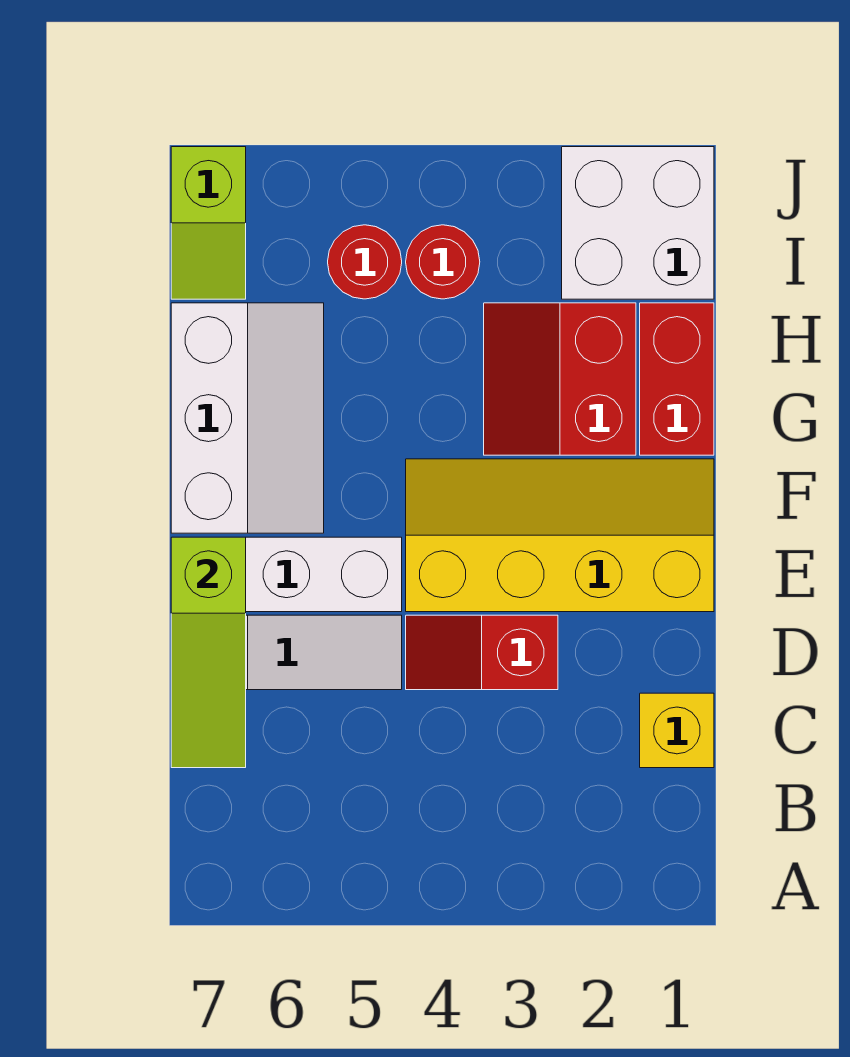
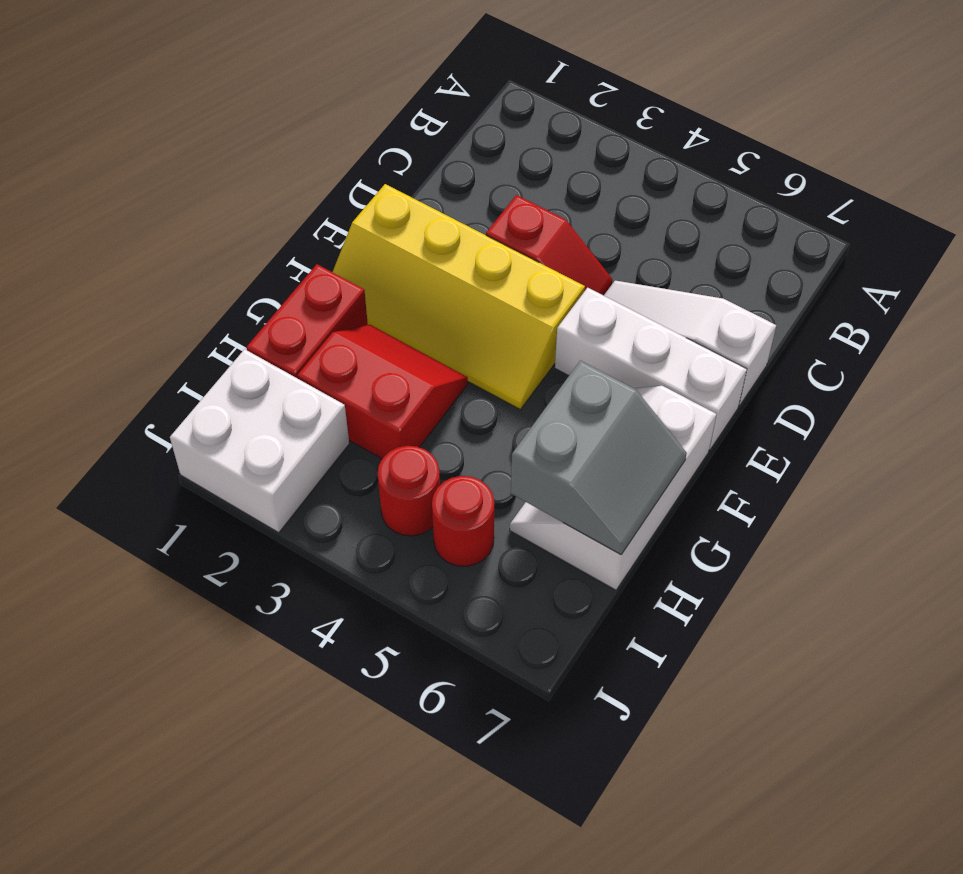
yellow 1x1 brick [640,693,714,768] -> none
lime 1x3 slope [171,537,246,768] -> none
red 2x2 slope [484,303,636,455] -> red 2x2 slope turned to [297,325,468,459]
none -> grey 2x2 slope [511,361,687,555]
lime 1x2 slope [171,147,246,299] -> none

